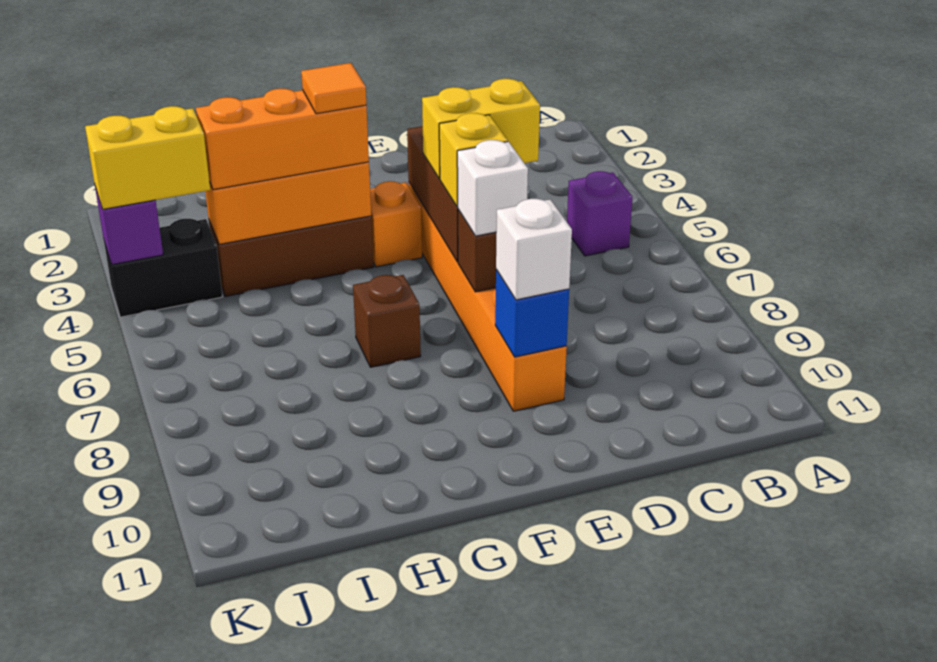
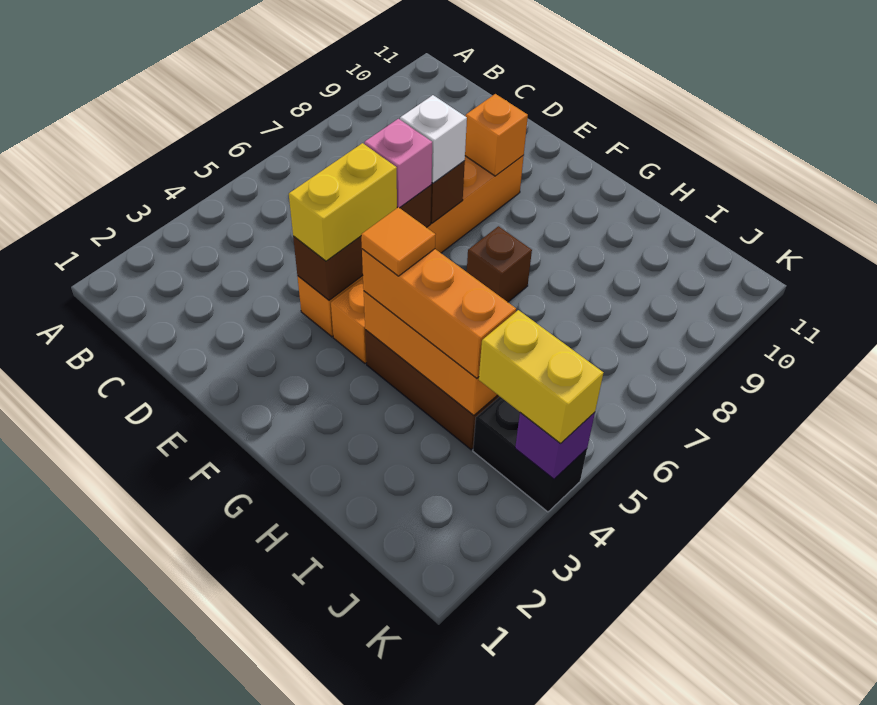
purple 1x1 brick [567,171,632,256] -> none
yellow 1x2 brick [422,79,540,179] -> yellow 1x2 brick turned to [289,143,397,261]
yellow 1x1 brick [439,113,508,207] -> pink 1x1 brick [364,119,432,208]
blue 1x1 brick [495,270,569,357] -> orange 1x1 brick [465,94,528,176]
white 1x1 brick [496,199,572,300] -> none

